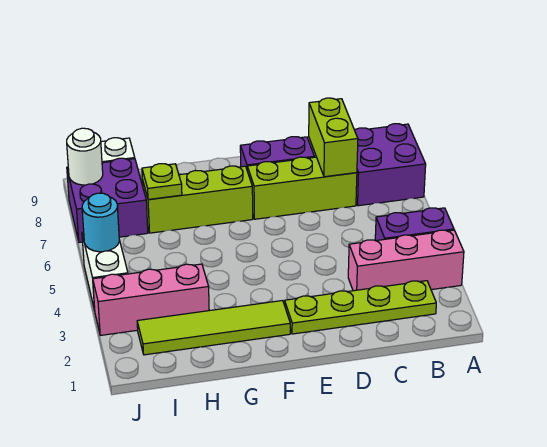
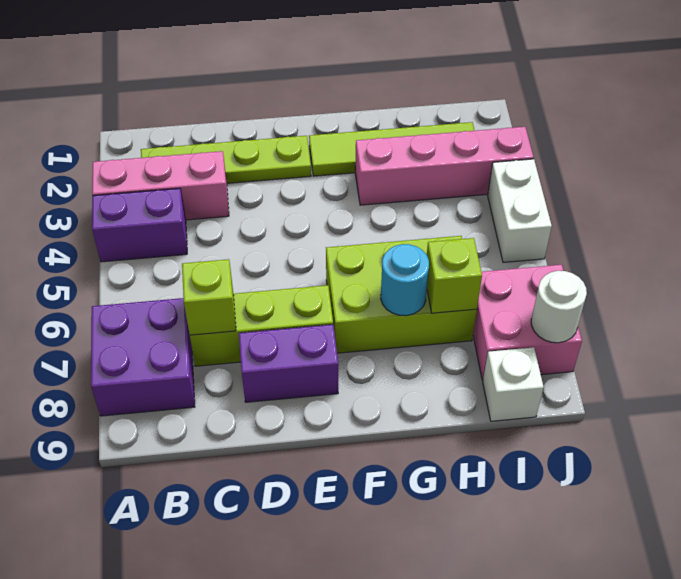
lime 1x2 brick [309,98,358,177] -> lime 1x1 brick [182,259,236,335]
lime 1x3 brick [143,166,253,233] -> lime 2x3 brick [326,236,477,353]
pink 1x3 brick [93,264,209,335] -> pink 1x4 brick [355,127,534,205]
lime 1x1 plate [142,164,182,200] -> lime 1x1 brick [427,238,482,313]
purple 2x2 brick [67,158,148,242] -> pink 2x2 brick [473,265,582,380]
cyan 1x1 round brick [82,193,119,252] -> cyan 1x1 round brick moved to [381,244,429,316]

